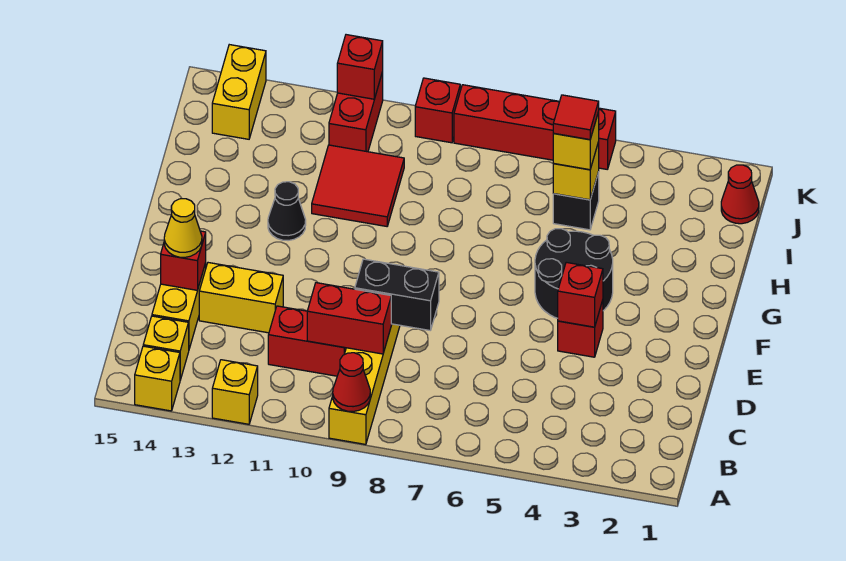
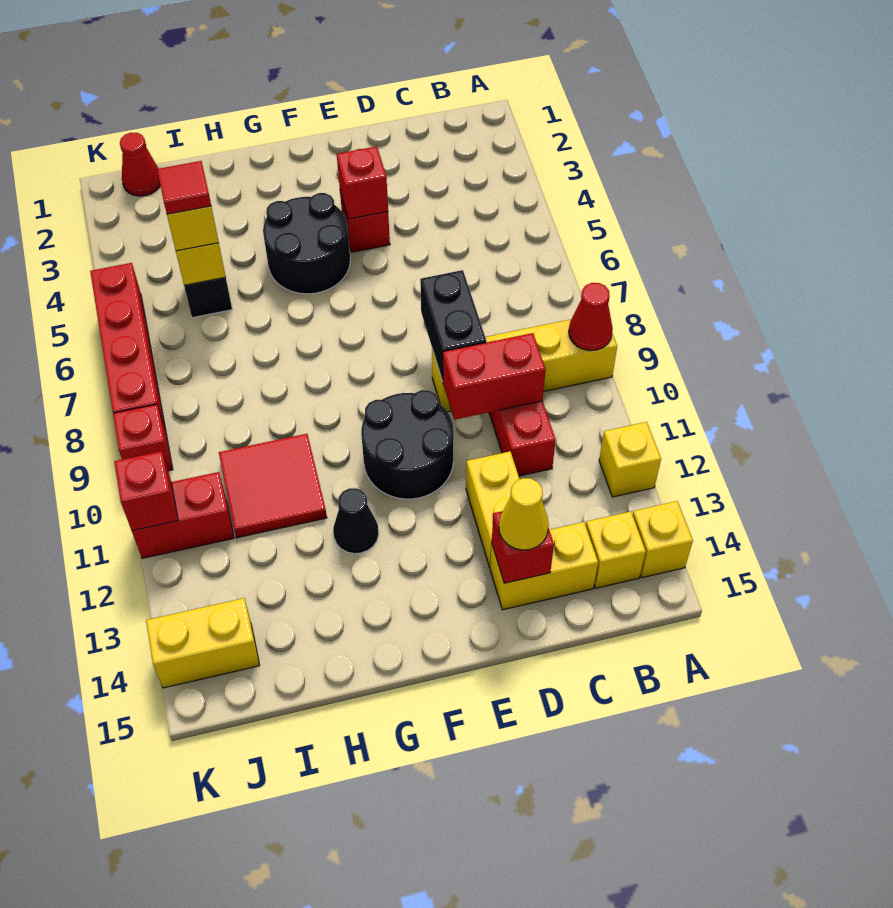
red 1x2 brick [307,283,391,354] -> red 1x2 brick turned to [443,333,546,420]
none -> black 2x2 round brick [361,390,454,499]

